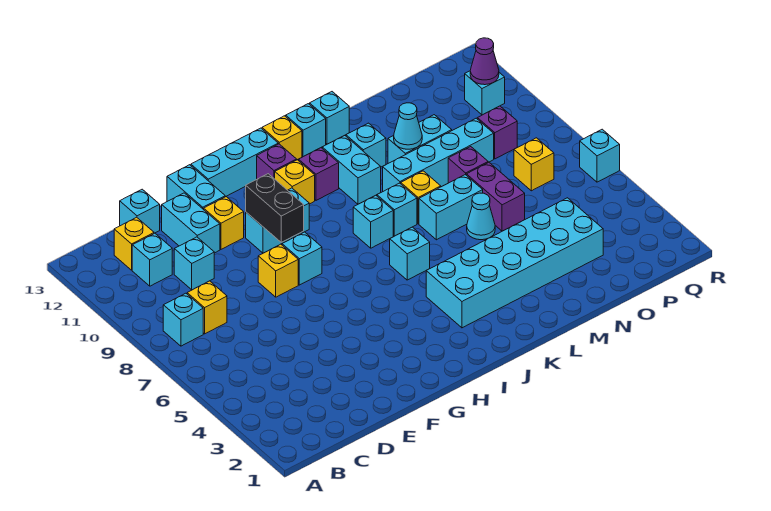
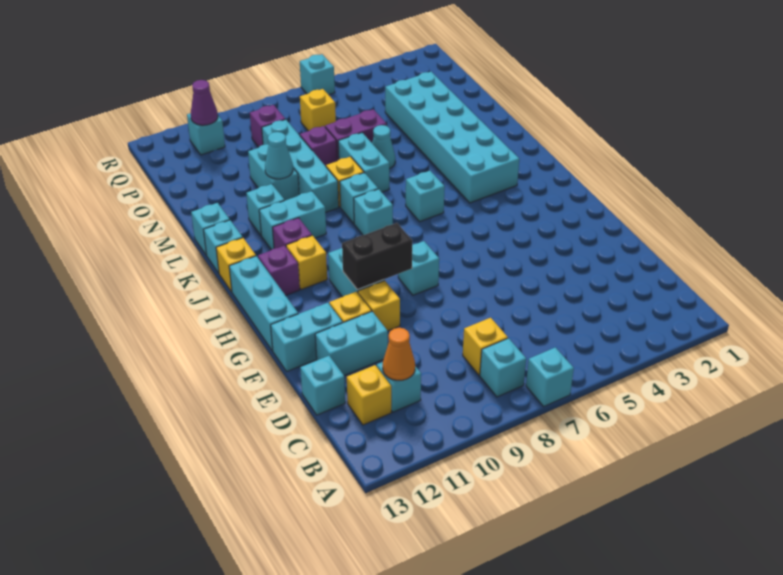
none -> orange 1x1 cone [383,328,415,380]
cyan 1x1 brick [174,237,214,290] -> cyan 1x1 brick moved to [526,347,574,406]
yellow 1x1 brick [258,244,298,297] -> yellow 1x1 brick moved to [358,281,400,331]

